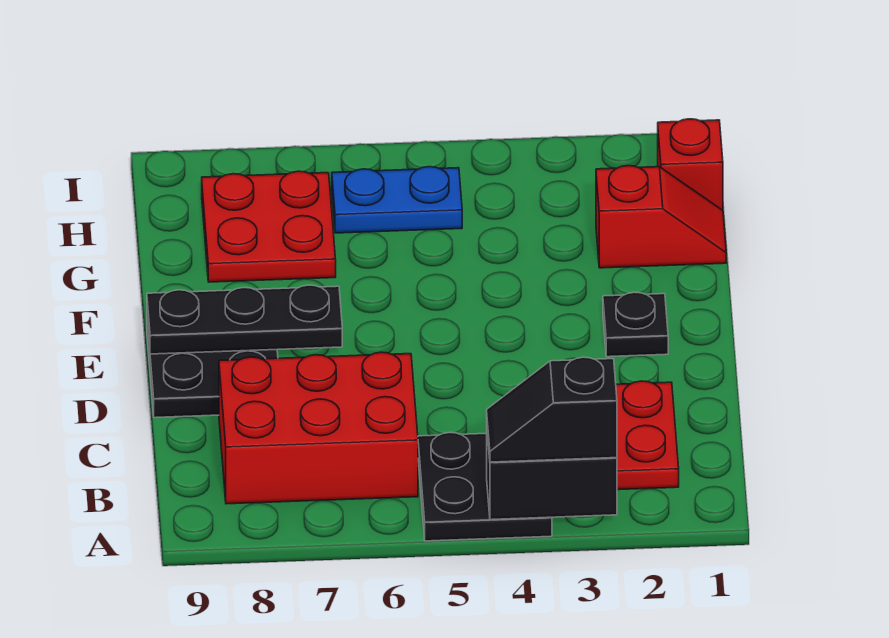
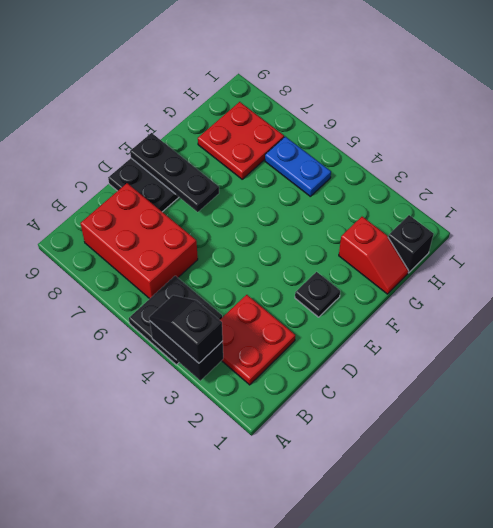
red 1x1 brick [658,119,723,210] -> black 1x1 brick [388,215,434,273]

